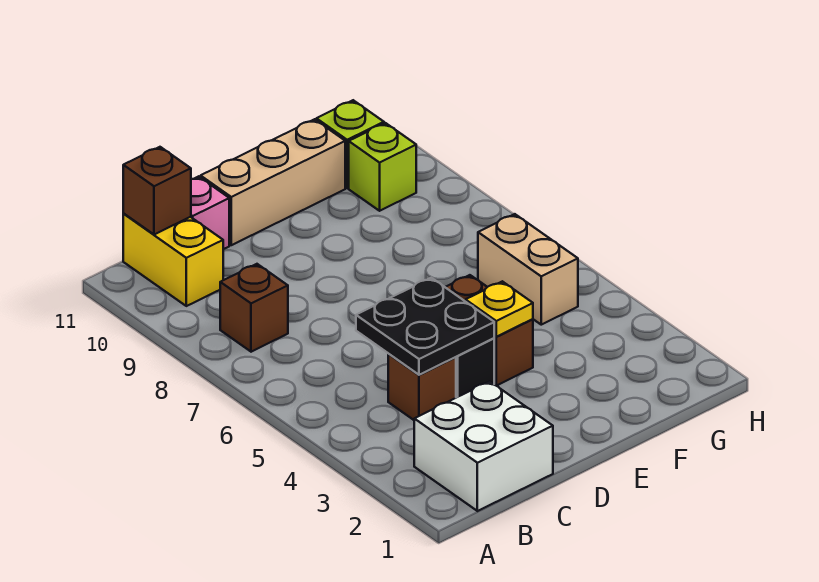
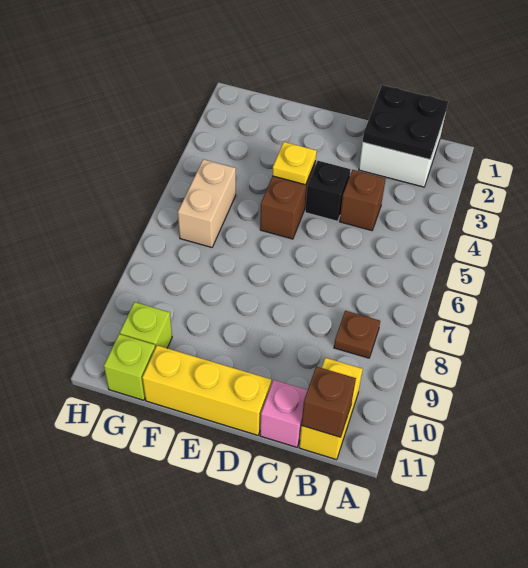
brown 1x1 brick [220,264,288,352] -> brown 1x1 plate [334,311,380,358]
black 2x2 plate [356,278,494,375] -> black 2x2 plate moved to [363,85,448,159]
tan 1x3 brick [201,119,345,245] -> yellow 1x3 brick [142,345,271,435]

